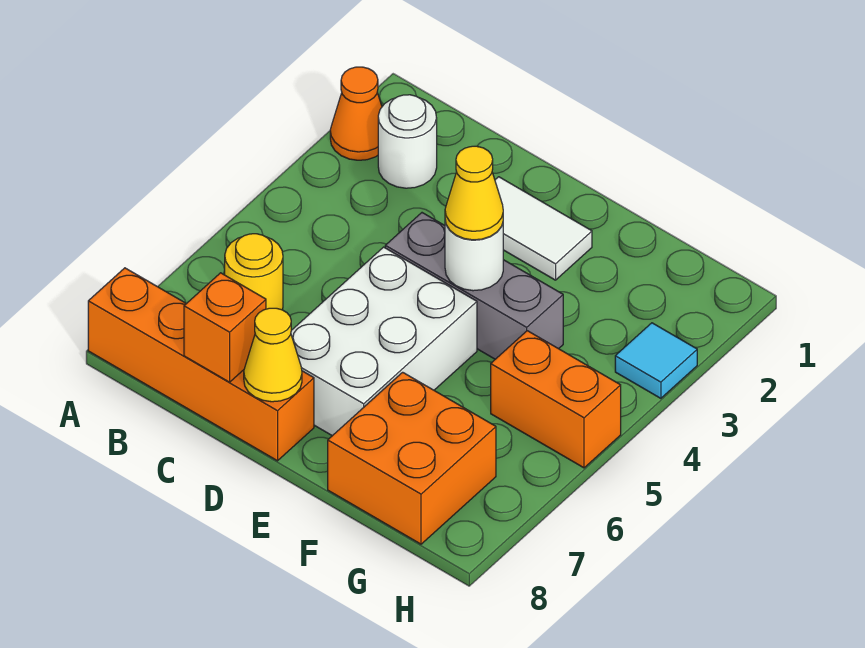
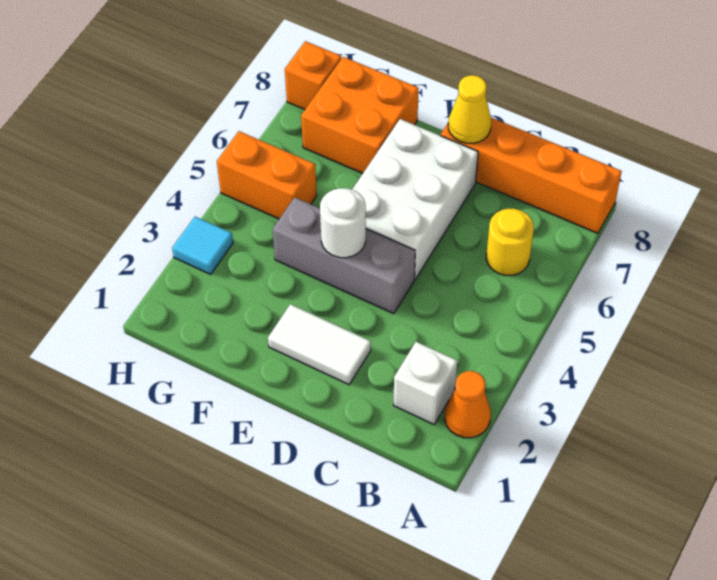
white 1x1 round brick [378,95,437,188] -> white 1x1 brick [394,342,457,424]
orange 1x1 brick [184,273,266,382] -> orange 1x1 brick moved to [285,41,341,110]
yellow 1x1 cone [445,146,503,240] -> none

